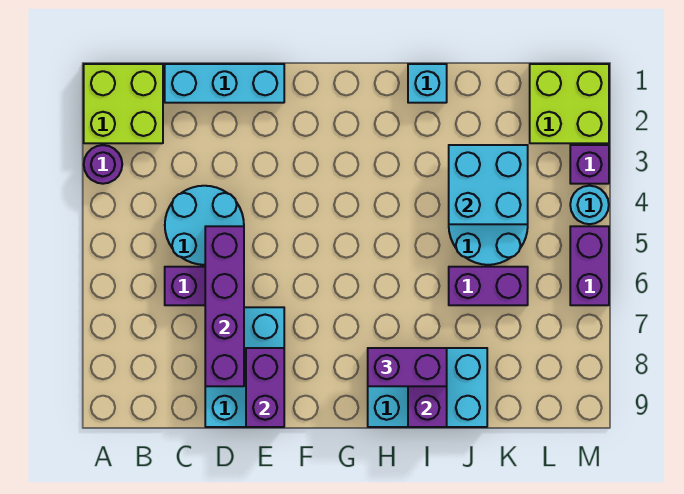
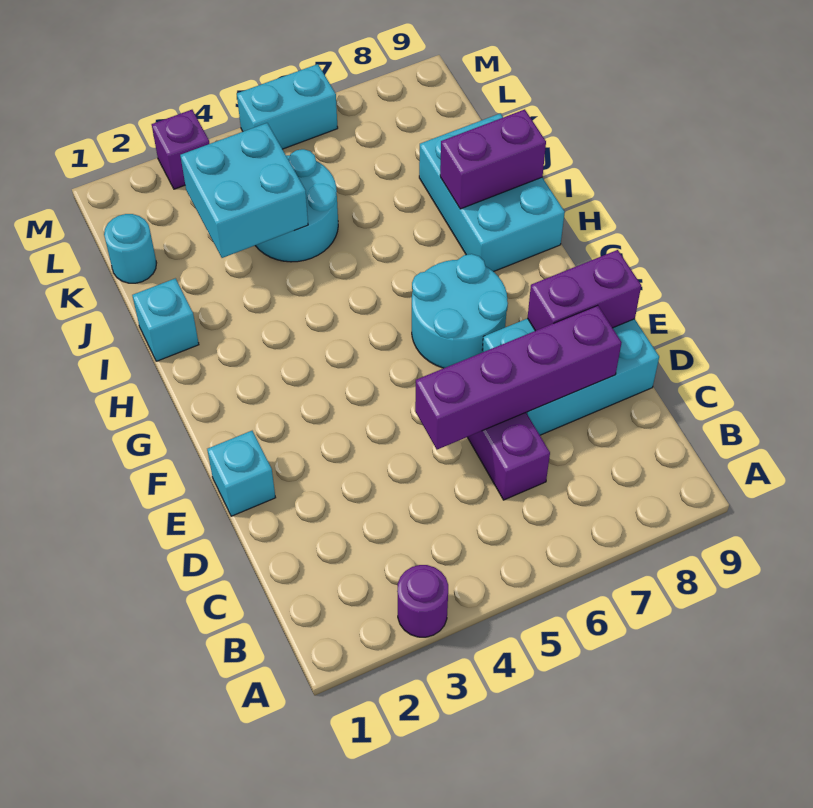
lime 2x2 brick [84,64,163,143] -> none
cyan 1x3 brick [165,64,284,103] -> cyan 1x1 brick [207,431,276,516]
cyan 2x2 round brick [165,186,244,265] -> cyan 2x2 round brick moved to [412,254,508,368]
purple 1x2 brick [368,348,447,386] -> none
purple 1x2 brick [449,267,528,305] -> none
lime 2x2 brick [530,64,609,143] -> none
cyan 1x1 round brick [570,186,609,224] -> cyan 1x1 round brick moved to [104,214,156,283]
purple 1x2 brick [570,226,609,305] -> cyan 1x2 brick [237,64,338,149]

